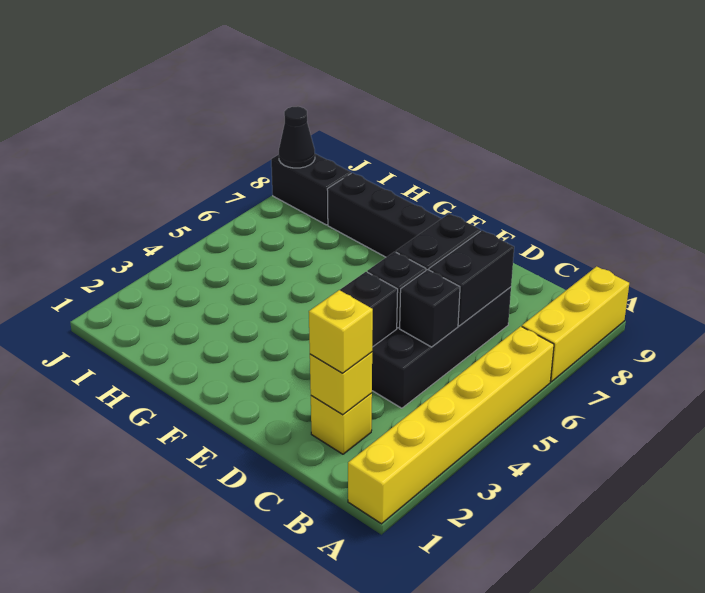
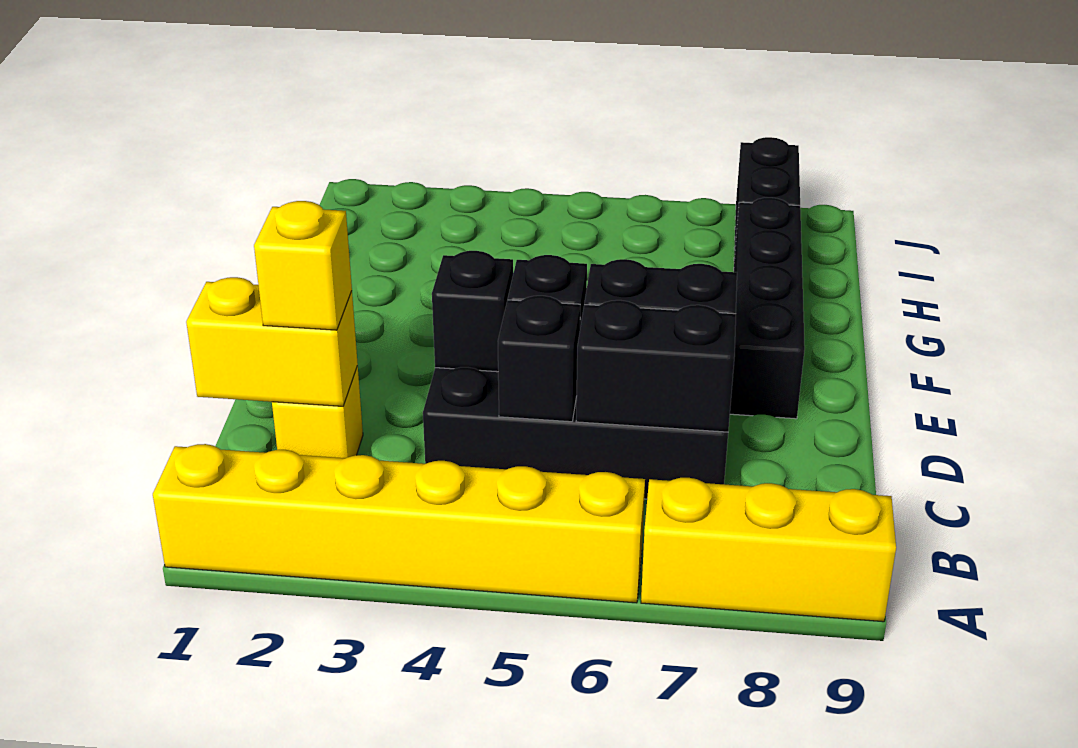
yellow 1x1 brick [310,352,372,415] -> yellow 1x2 brick [186,277,358,406]
black 1x1 cone [279,106,315,168] -> none

